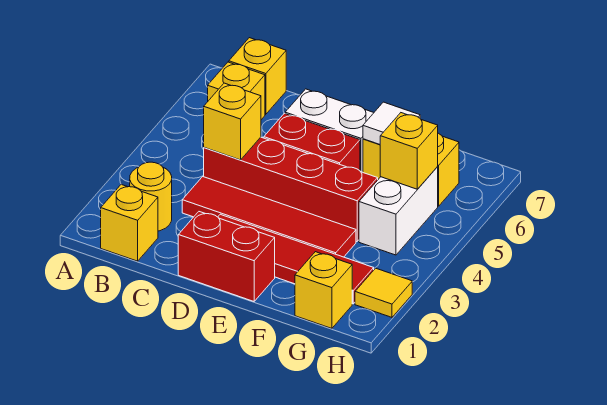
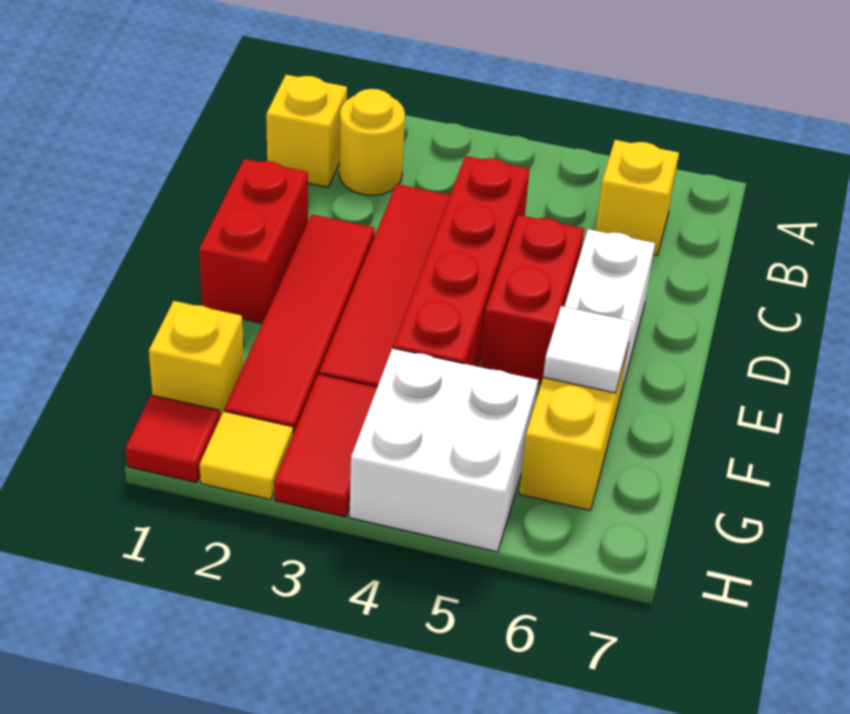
yellow 1x1 brick [229,38,286,114] -> none
yellow 1x1 brick [204,83,261,160] -> none
none -> red 1x2 tile [274,374,377,517]
white 1x2 brick [359,166,438,255] -> white 2x2 brick [349,348,538,552]
yellow 1x1 brick [380,113,438,189] -> none
none -> red 1x1 tile [126,395,220,483]

